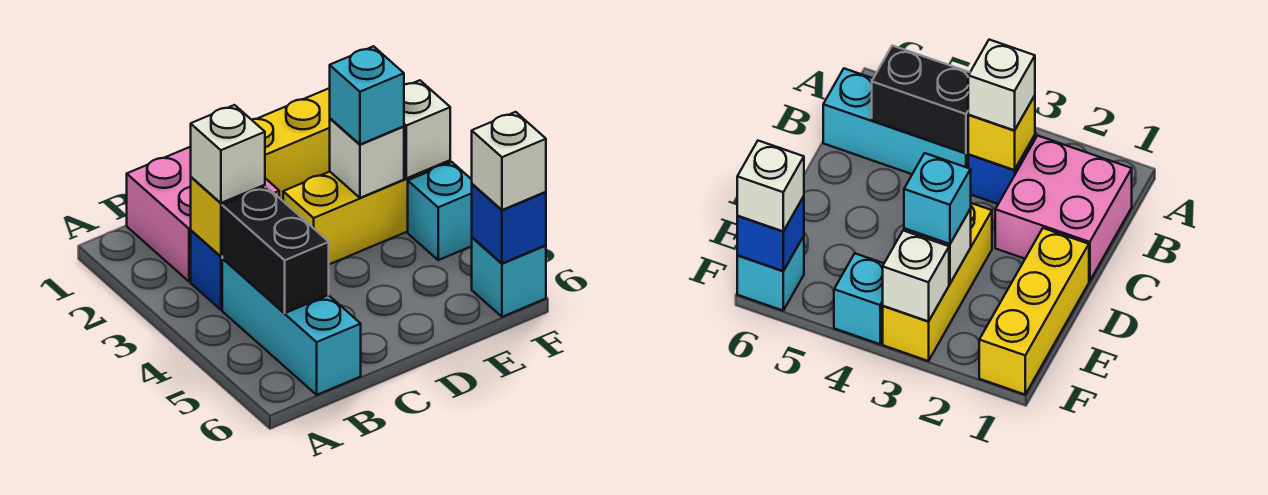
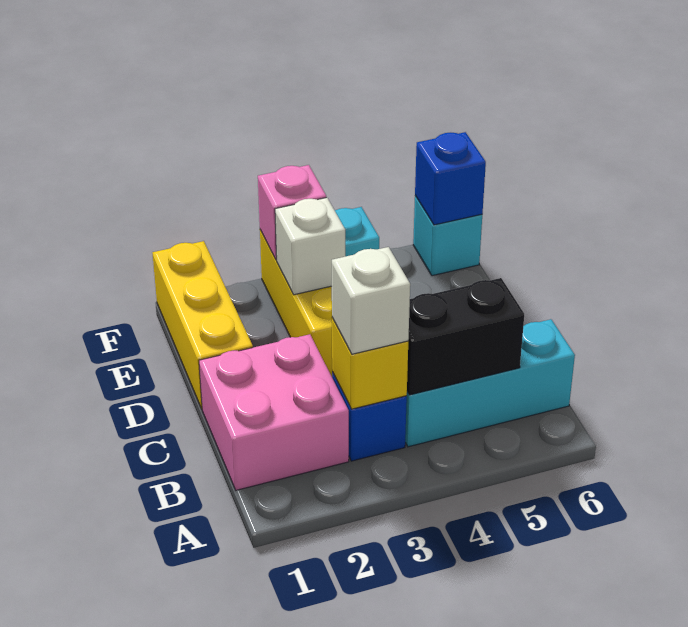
cyan 1x1 brick [330,46,404,144] -> none
white 1x1 brick [404,80,450,178] -> pink 1x1 brick [258,165,326,260]
white 1x1 brick [472,112,546,210] -> none

